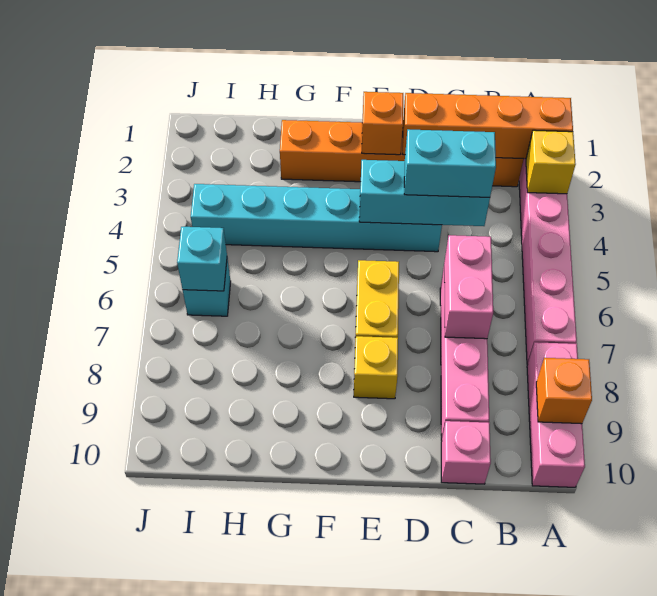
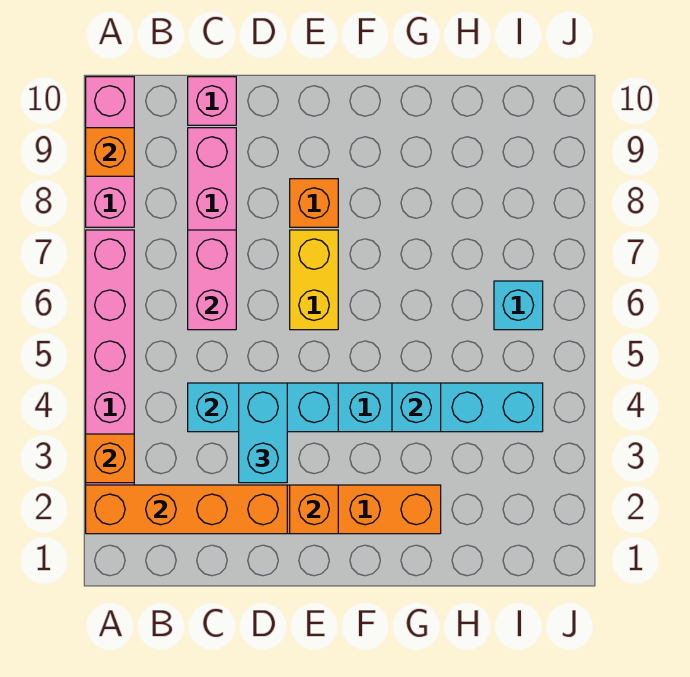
yellow 1x1 brick [526,130,576,194] -> orange 1x1 brick [86,434,134,483]
cyan 1x2 brick [404,129,496,197] -> cyan 1x2 brick turned to [239,383,287,483]
yellow 1x1 brick [354,336,398,399] -> orange 1x1 brick [290,179,338,227]
cyan 1x1 brick [177,227,227,291] -> cyan 1x1 brick moved to [392,383,441,432]

